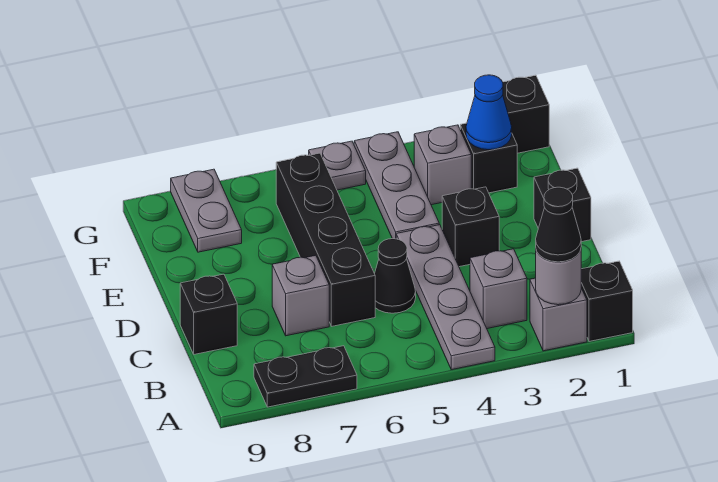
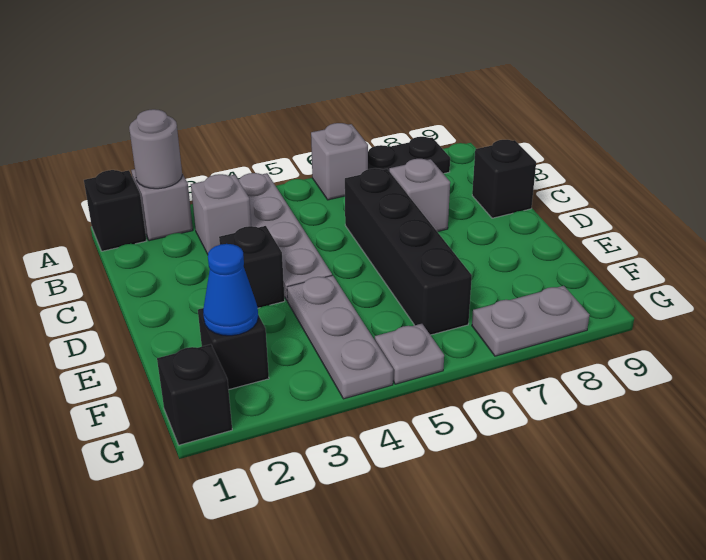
black 1x1 cone [536,187,581,262] -> none
black 1x1 cone [374,239,416,313] -> none
black 1x1 brick [534,168,591,242] -> none
grey 1x1 brick [414,125,471,205] -> grey 1x1 brick moved to [311,123,368,200]
grey 1x2 plate [171,169,242,252] -> grey 1x2 plate turned to [472,286,589,356]

